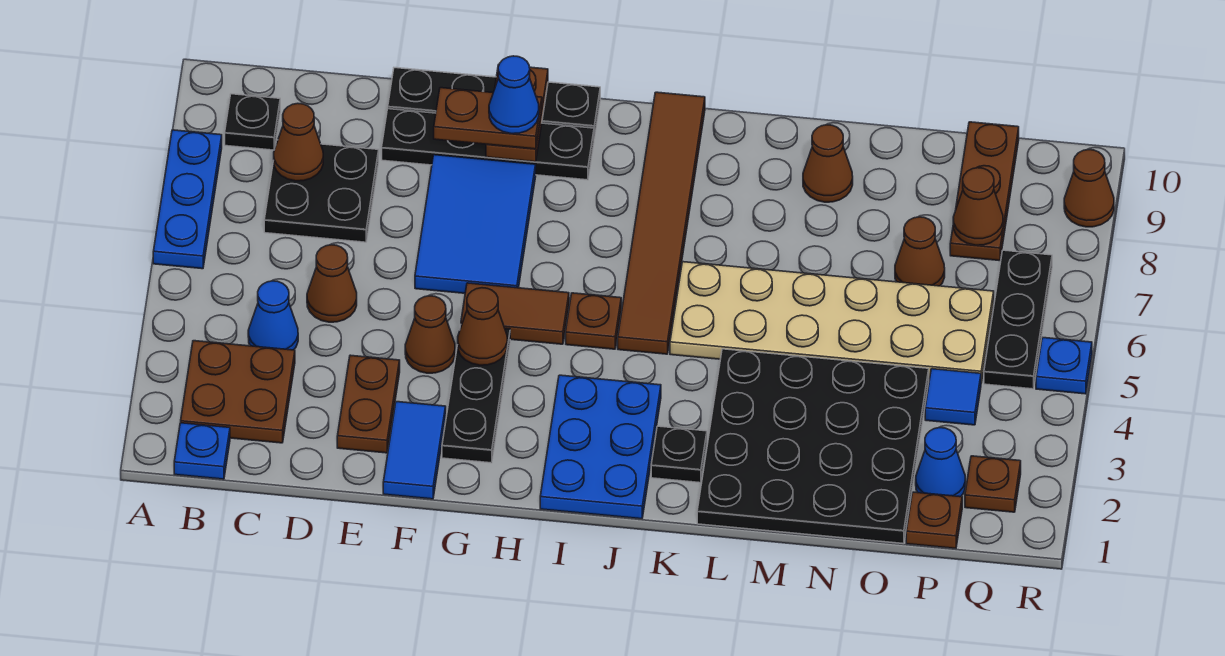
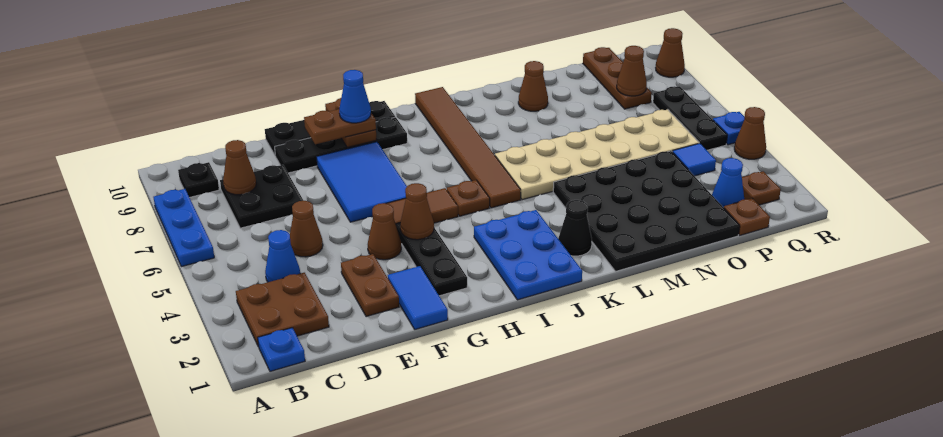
black 1x1 plate [651,426,707,483] -> black 1x1 cone [558,200,592,256]
brown 1x1 cone [895,217,945,286] -> brown 1x1 cone moved to [734,107,766,159]

